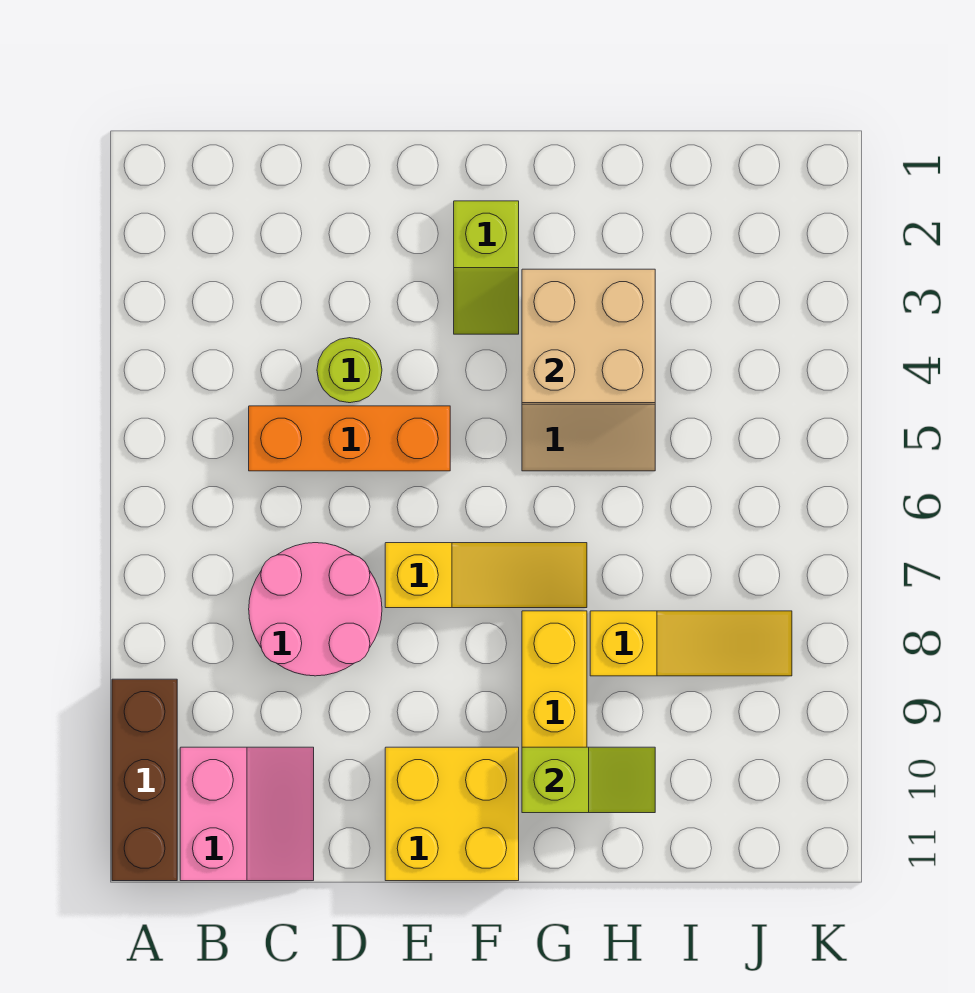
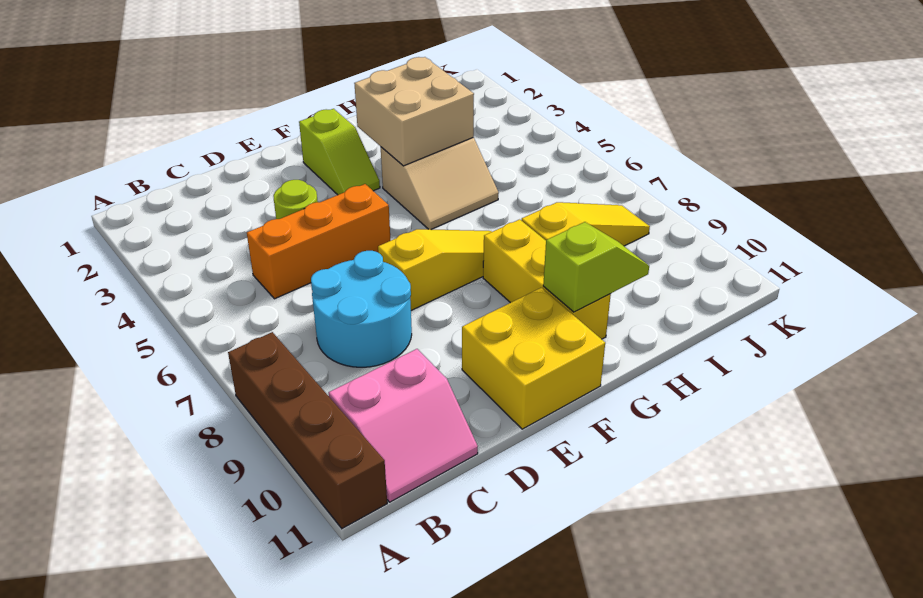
brown 1x3 brick [112,679,177,881] -> brown 1x4 brick [228,332,387,529]
pink 2x2 slope [180,747,314,881] -> pink 2x2 slope turned to [329,349,478,502]
pink 2x2 round brick [249,543,382,676] -> cyan 2x2 round brick [311,251,412,367]

